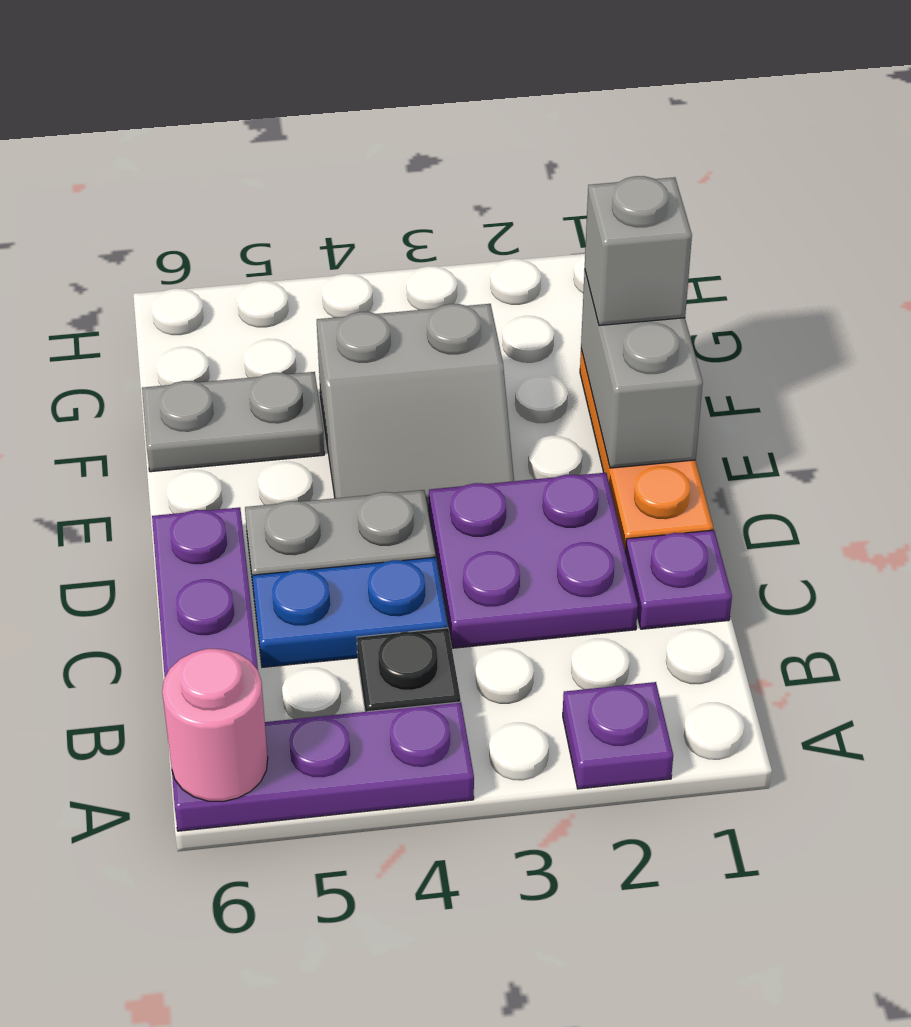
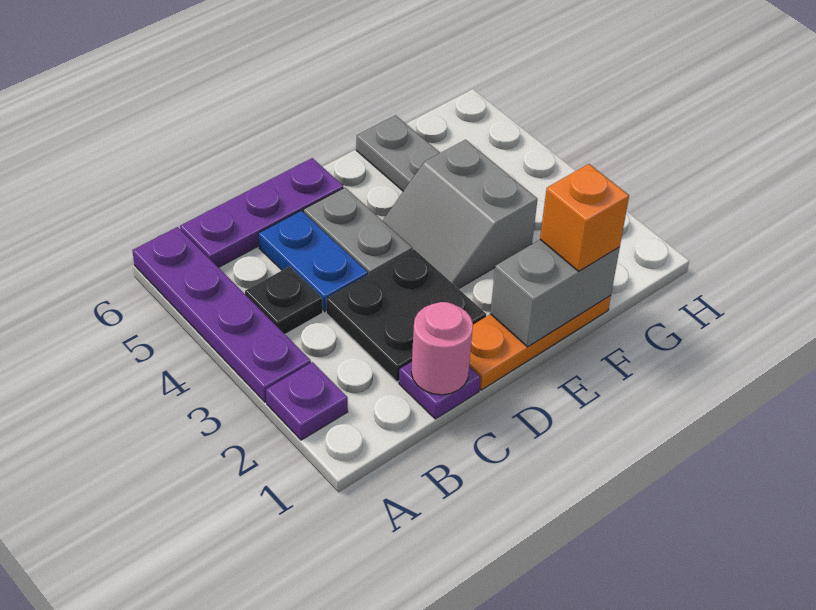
purple 1x3 plate [172,702,474,831] -> purple 1x4 plate [132,227,311,402]
pink 1x1 round brick [162,649,268,802] -> pink 1x1 round brick moved to [411,302,473,395]
purple 2x2 plate [429,473,638,648] -> black 2x2 plate [326,249,486,382]
grey 1x1 brick [585,176,692,326] -> orange 1x1 brick [540,164,629,271]

